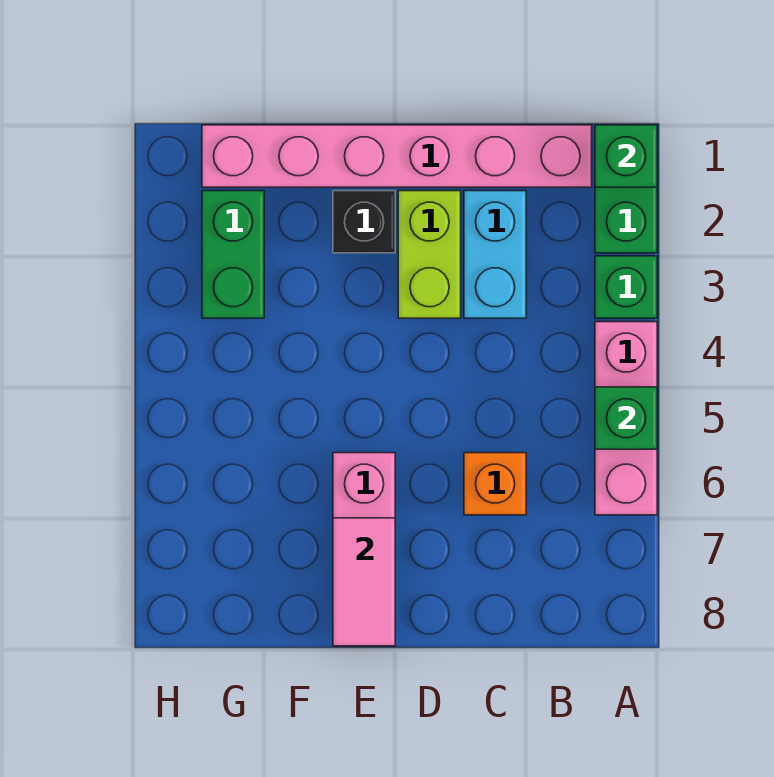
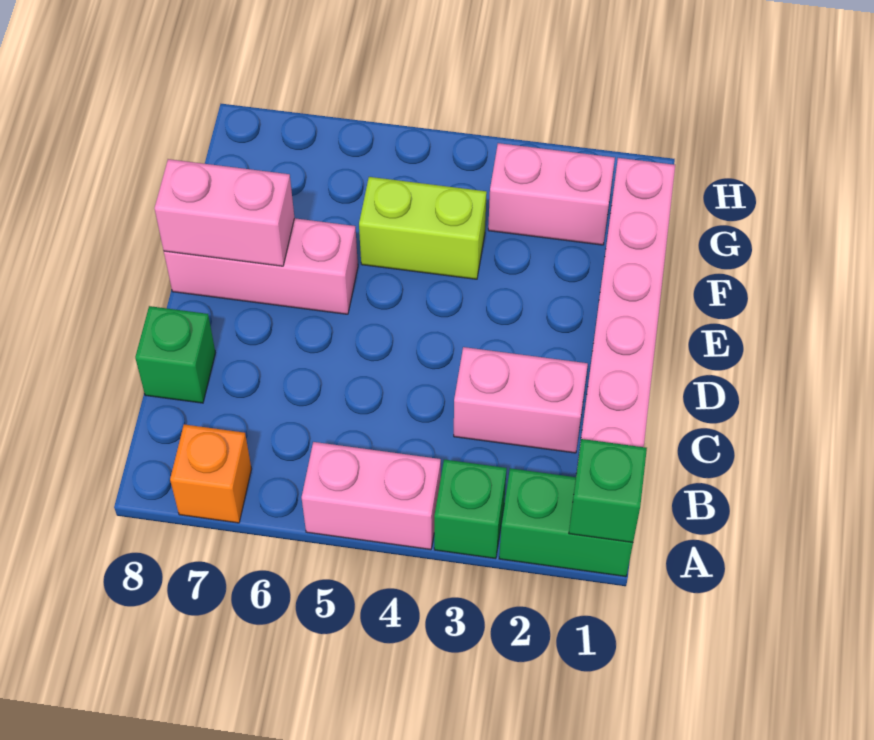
pink 1x3 brick [595,322,657,515] -> pink 1x2 brick [302,442,441,550]
green 1x1 brick [595,387,657,449] -> green 1x1 brick moved to [135,306,215,403]
cyan 1x2 brick [464,191,526,318] -> pink 1x2 brick [454,347,588,453]
orange 1x1 brick [464,453,526,515] -> orange 1x1 brick moved to [170,424,251,523]
lime 1x2 brick [398,191,461,318] -> lime 1x2 brick moved to [359,177,487,279]
black 1x1 brick [333,191,395,253] -> none
pink 1x2 tile [333,518,395,646] -> pink 1x2 brick [154,159,294,266]
green 1x2 brick [202,191,264,318] -> pink 1x2 brick [488,143,615,245]

